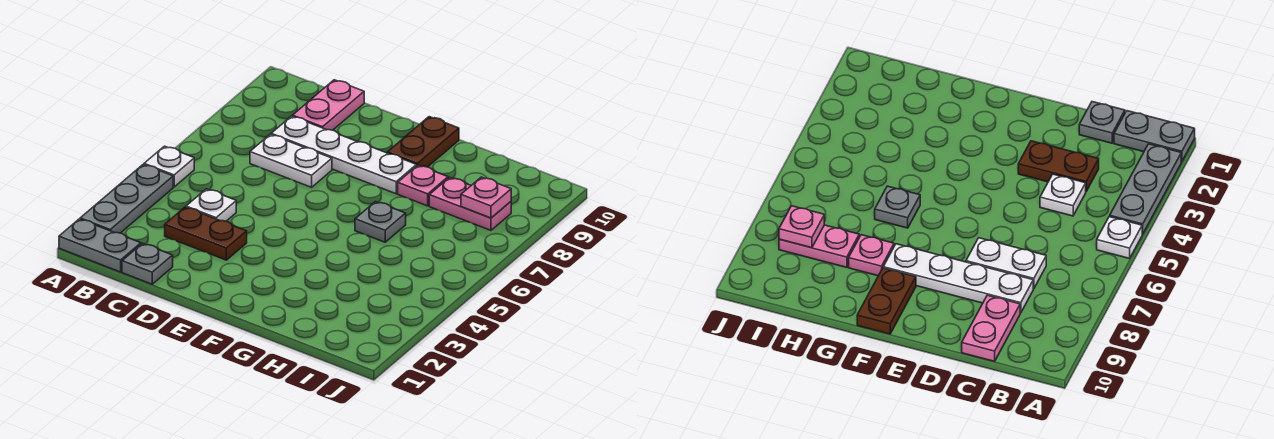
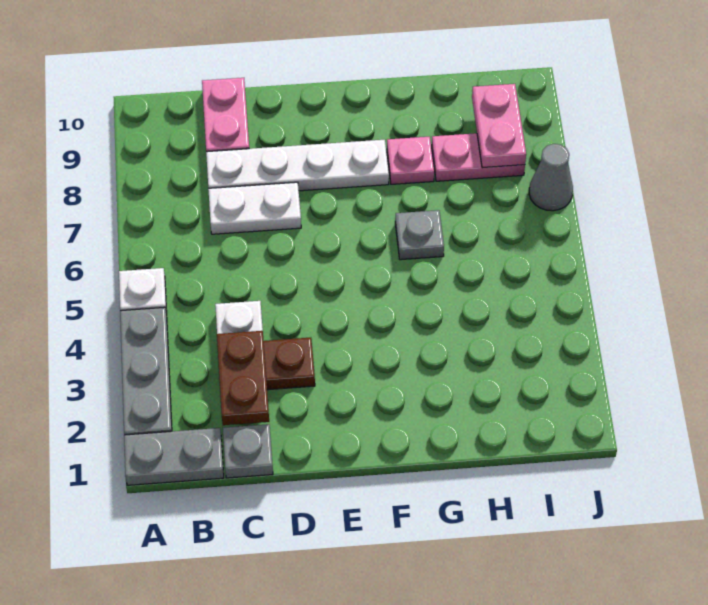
brown 1x2 plate [387,117,459,167] -> brown 1x2 plate moved to [217,331,269,425]
pink 1x1 plate [461,177,511,218] -> pink 1x2 plate [472,84,526,168]
none -> grey 1x1 cone [529,144,573,211]

